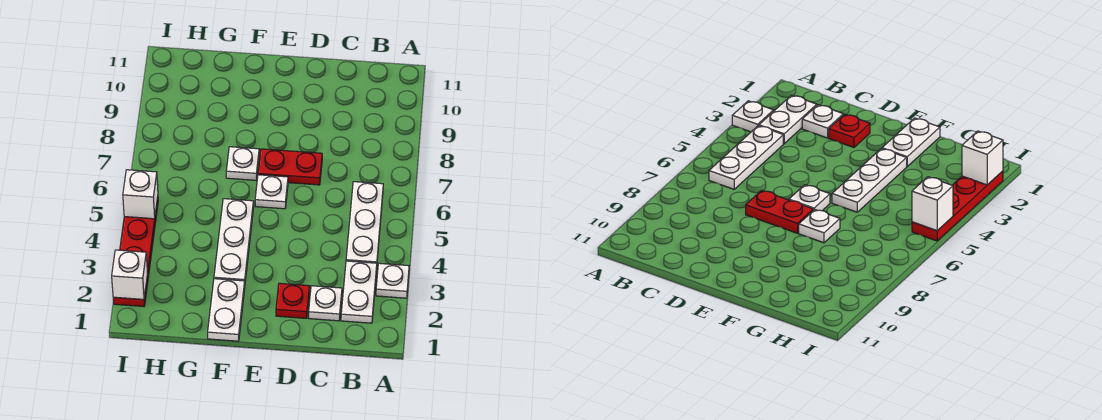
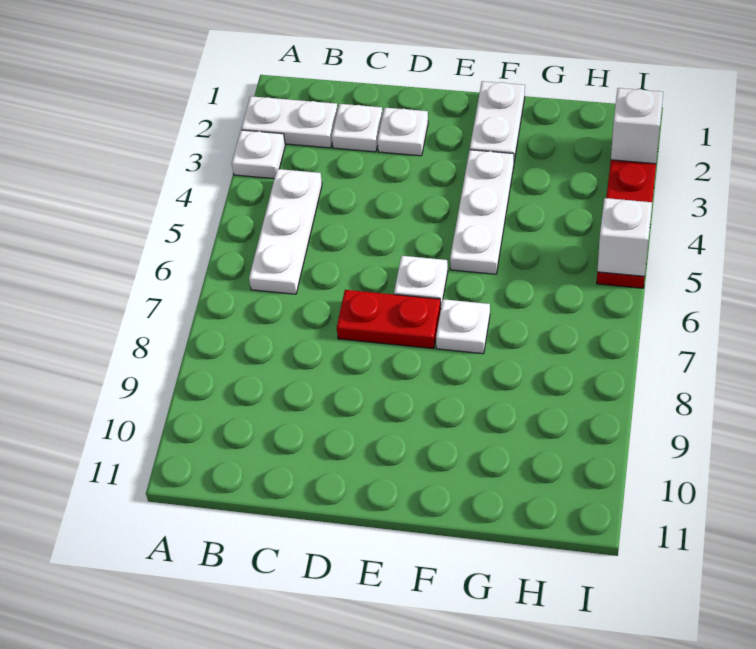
white 1x2 plate [341,261,377,323] -> white 1x2 plate turned to [241,96,338,148]
red 1x1 plate [276,283,310,318] -> white 1x1 plate [377,108,428,156]

